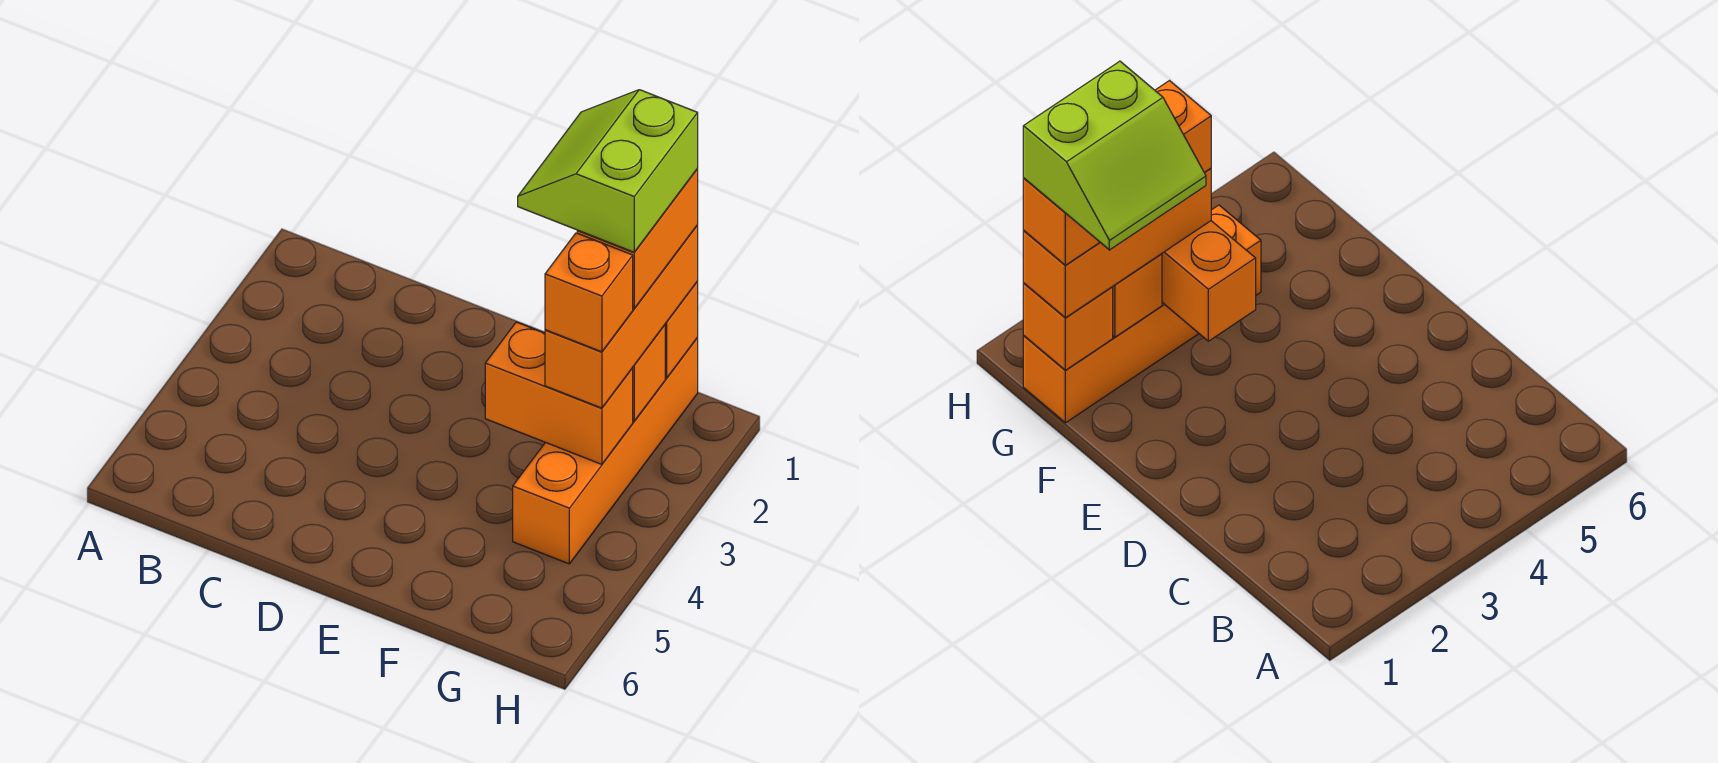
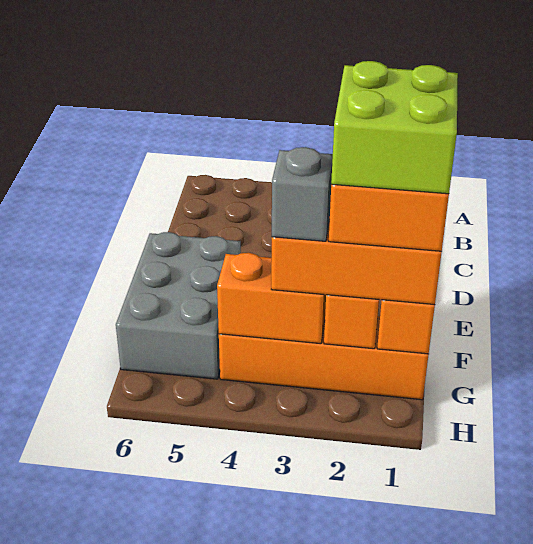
none -> grey 2x3 brick [116,232,241,379]
lime 2x2 slope [518,90,698,252] -> lime 2x2 brick [331,61,458,194]
orange 1x2 brick [485,322,633,464] -> orange 1x2 brick turned to [217,253,326,344]
orange 1x1 brick [545,233,633,352] -> grey 1x1 brick [272,147,333,241]

